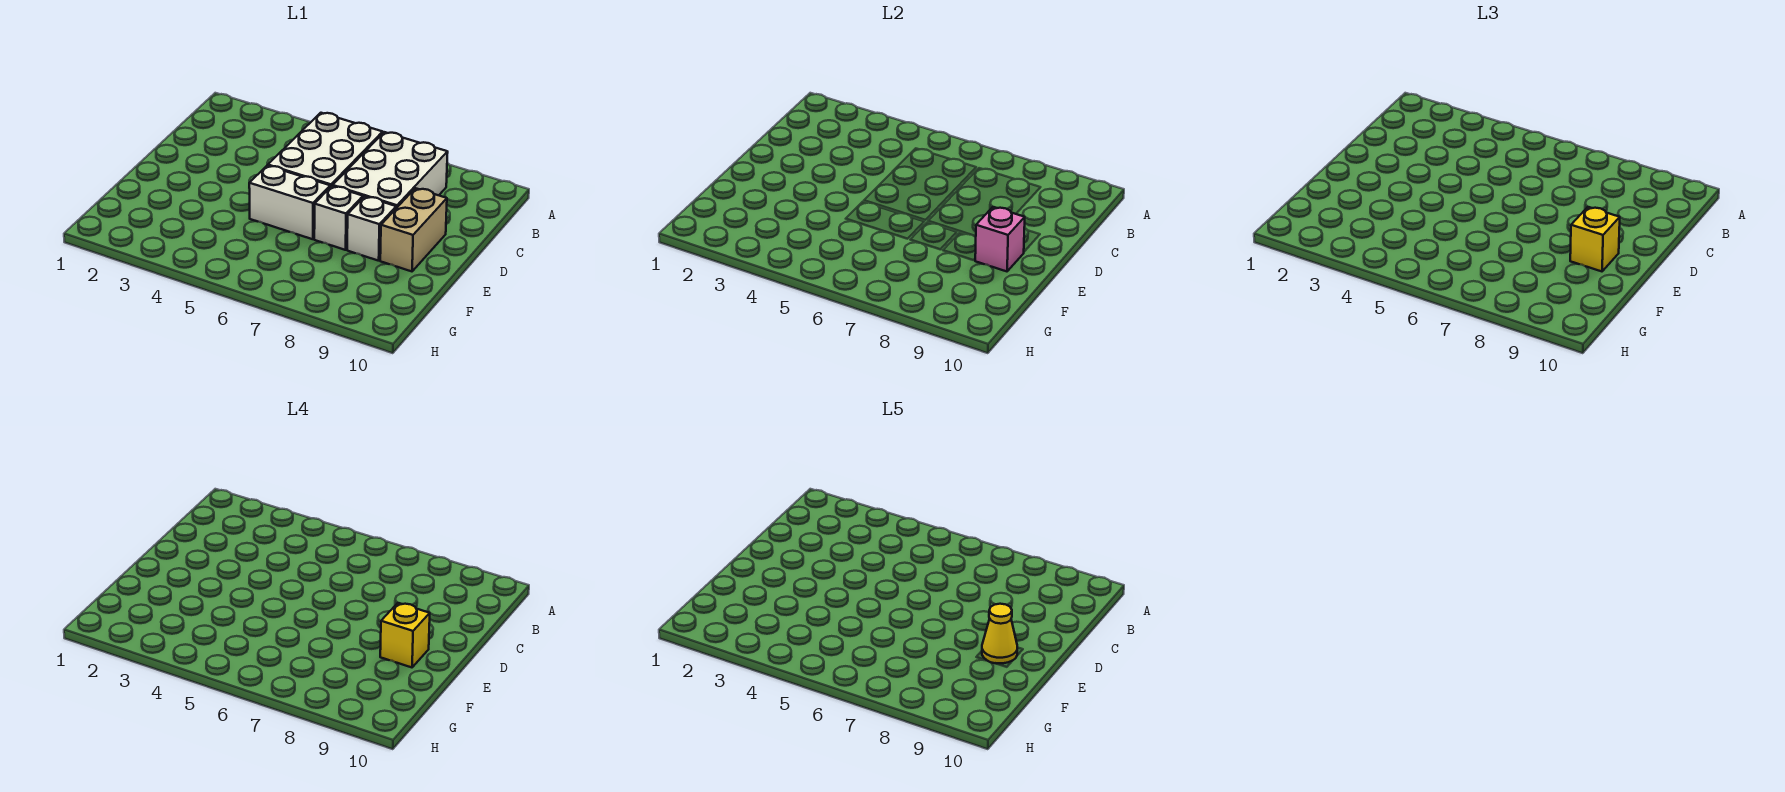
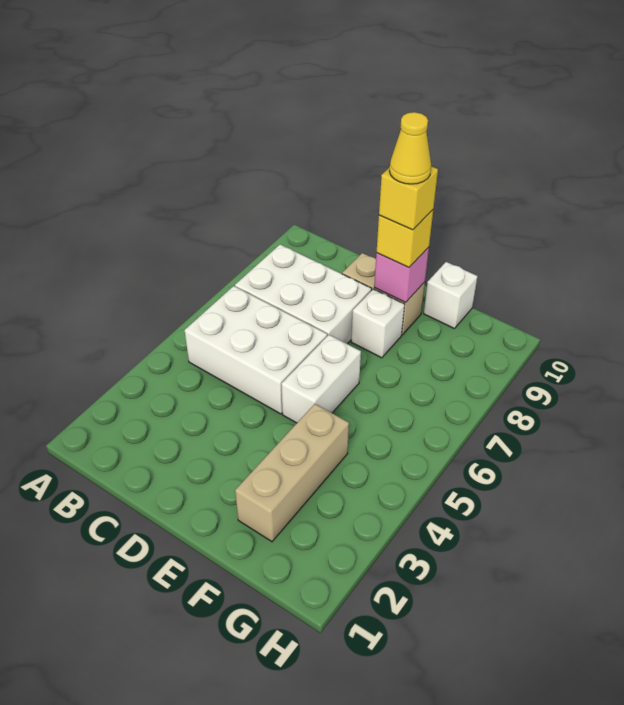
white 1x1 brick [314,186,363,250] -> white 1x1 brick moved to [424,262,478,329]
none -> tan 1x3 brick [235,404,349,542]

